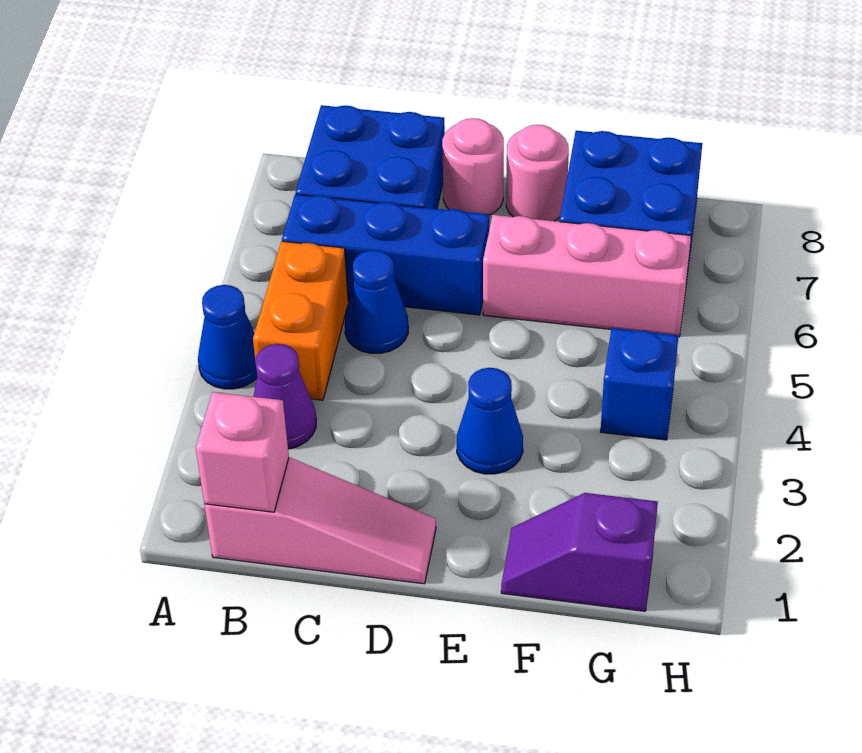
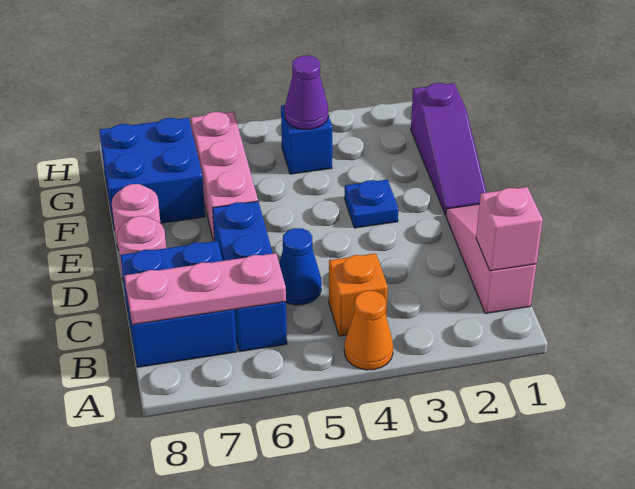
blue 1x1 cone [198,285,257,389] -> orange 1x1 cone [344,291,393,370]
purple 1x1 cone [253,344,316,449] -> purple 1x1 cone moved to [285,56,328,129]
orange 1x2 brick [253,241,348,400] -> orange 1x1 brick [329,253,388,336]
none -> pink 1x3 plate [124,253,286,325]
blue 1x1 cone [457,368,523,474] -> blue 1x1 plate [345,180,398,228]
purple 1x2 slope [501,493,658,611] -> purple 1x3 slope [411,83,487,215]

